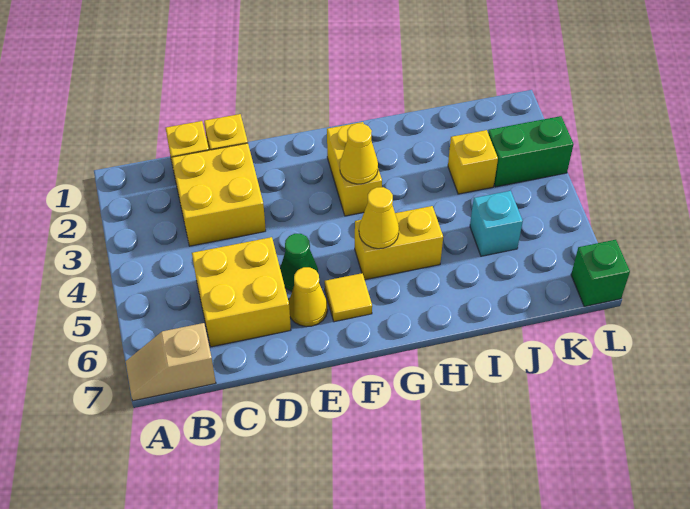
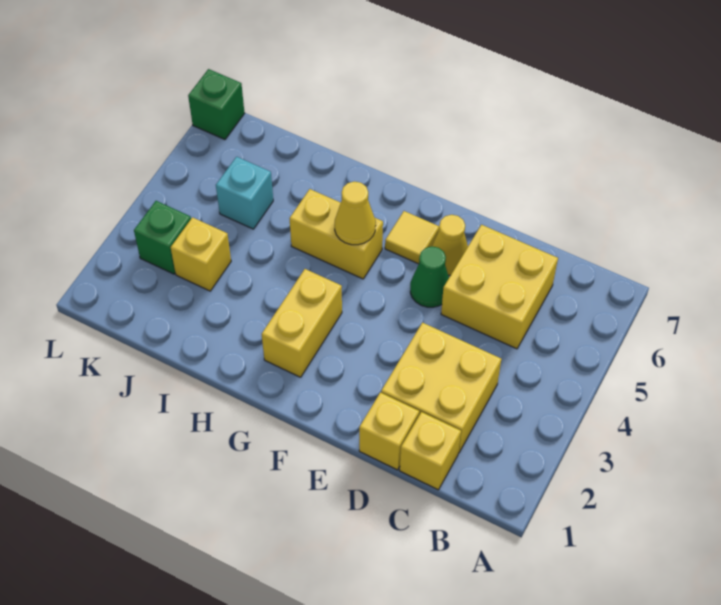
tan 1x2 slope [126,323,216,401] -> none
yellow 1x1 cone [340,123,378,184] -> none
green 1x2 brick [488,116,574,187] -> green 1x1 brick [134,201,191,274]

